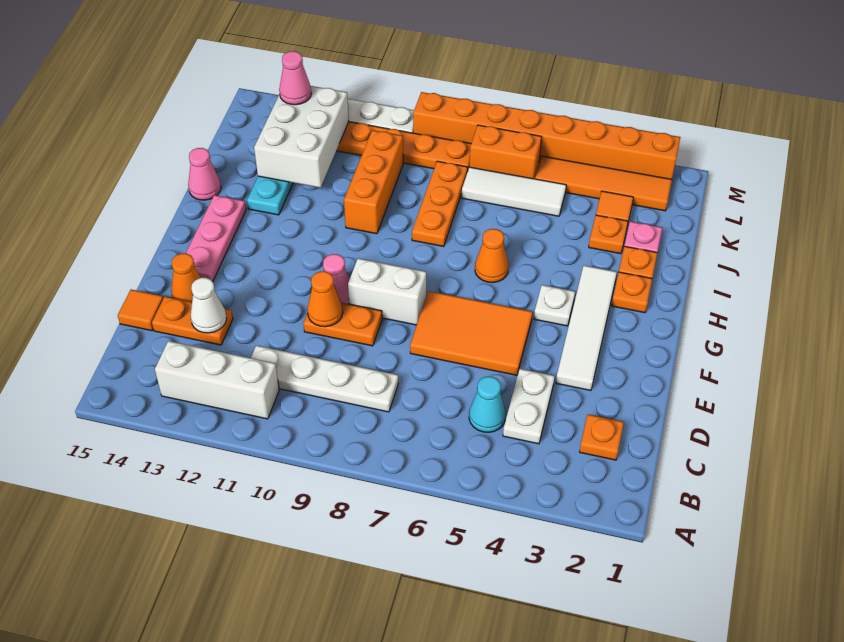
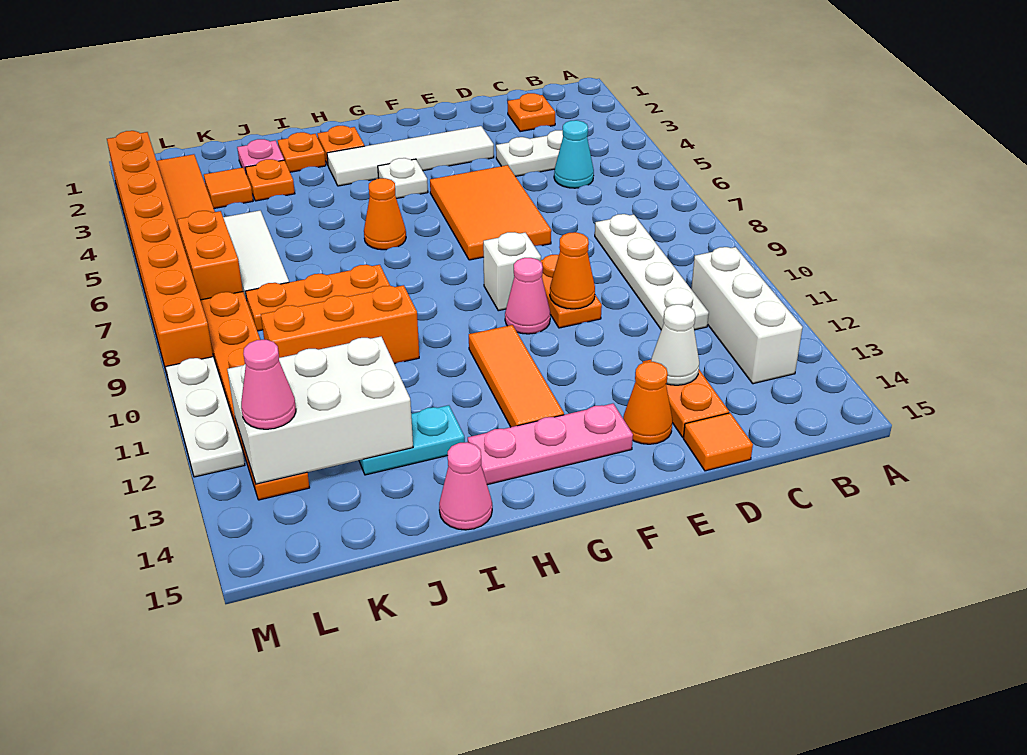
white 1x2 brick [348,258,426,325] -> white 1x1 brick [483,232,541,311]
none -> orange 1x3 tile [469,325,564,427]

